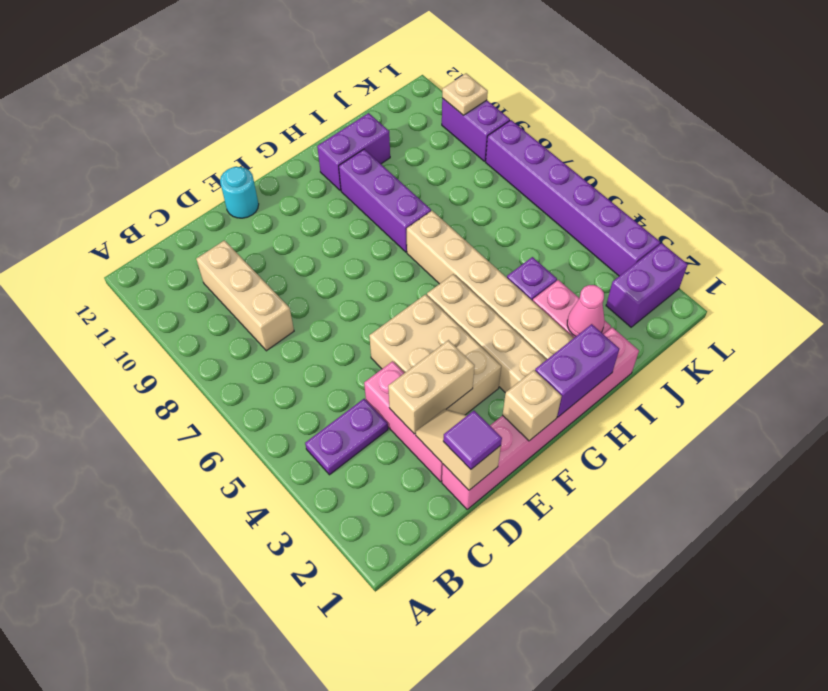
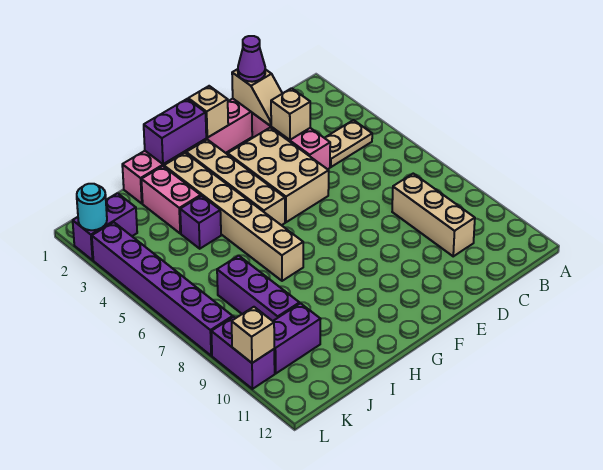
purple 1x2 plate [305,399,388,475] -> tan 1x2 plate [325,120,372,167]
purple 1x1 tile [443,411,502,469] -> purple 1x1 cone [238,36,265,82]
tan 1x2 brick [388,340,475,434] -> tan 1x1 brick [271,88,310,140]
cyan 1x1 round brick [220,167,259,218] -> cyan 1x1 round brick moved to [77,184,107,230]
purple 1x3 brick [339,149,431,252] -> purple 1x3 brick moved to [217,256,300,321]
purple 1x2 brick [317,113,390,191] -> purple 1x2 brick moved to [273,303,320,373]
pink 1x1 cone [567,285,604,336] -> none
tan 1x1 plate [442,73,488,116] -> tan 1x1 brick [232,307,274,363]

